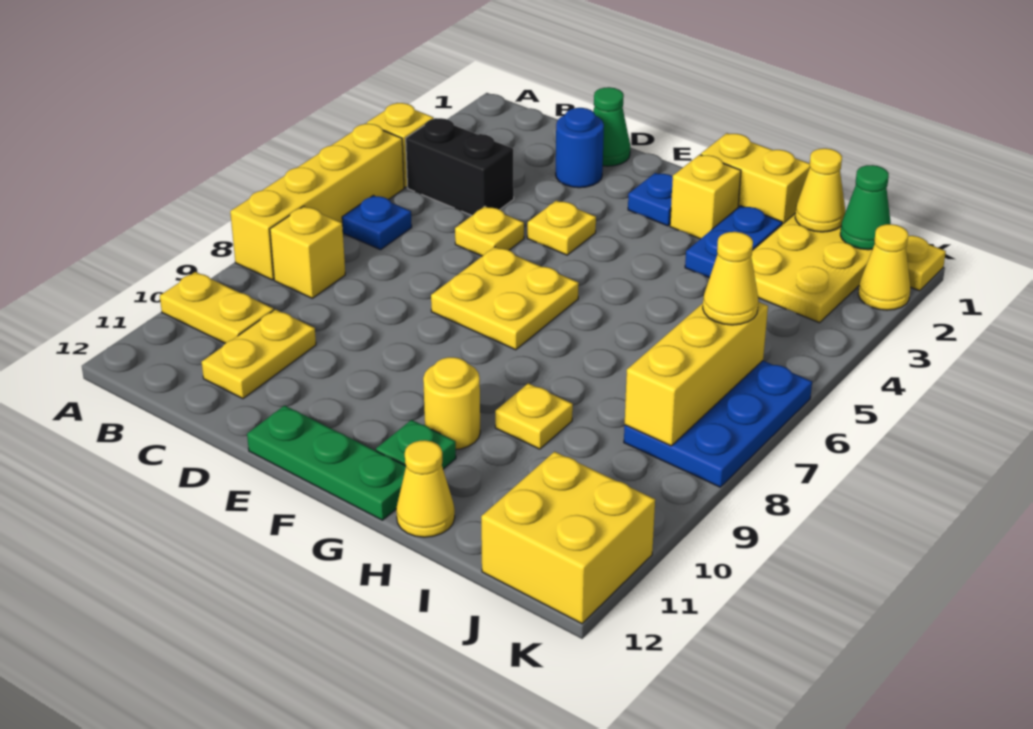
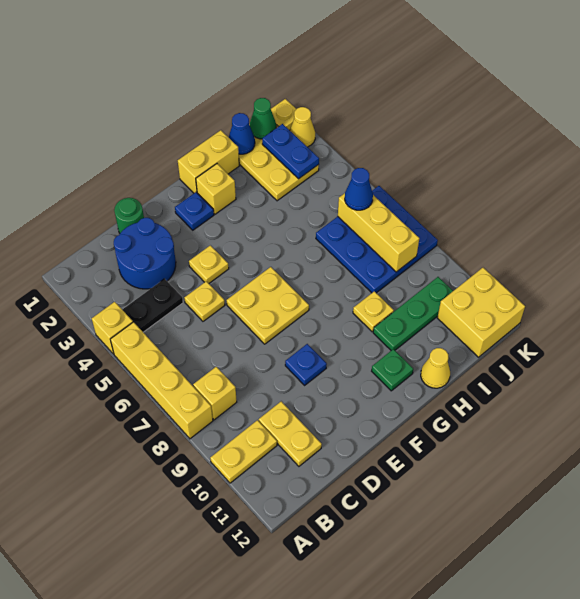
black 1x2 brick [406,118,514,215] -> black 1x2 plate [122,279,183,332]
blue 1x1 plate [342,195,412,250] -> blue 1x1 plate moved to [285,344,327,385]
green 1x1 cone [593,87,630,166] -> green 1x1 round brick [114,198,144,233]
blue 1x1 round brick [556,108,604,188] -> blue 2x2 round brick [114,218,176,289]
green 1x3 plate [247,406,406,520] -> green 1x3 plate moved to [373,277,453,350]
yellow 1x1 round brick [423,357,480,450] -> none
blue 1x2 plate [685,206,782,278] -> blue 1x2 plate moved to [262,124,319,179]
yellow 1x1 cone [795,148,845,232] -> blue 1x1 cone [229,113,255,154]
blue 2x3 plate [624,361,812,487] -> blue 3x3 plate [316,186,438,293]
yellow 1x1 cone [703,232,759,325] -> blue 1x1 cone [345,168,373,210]

